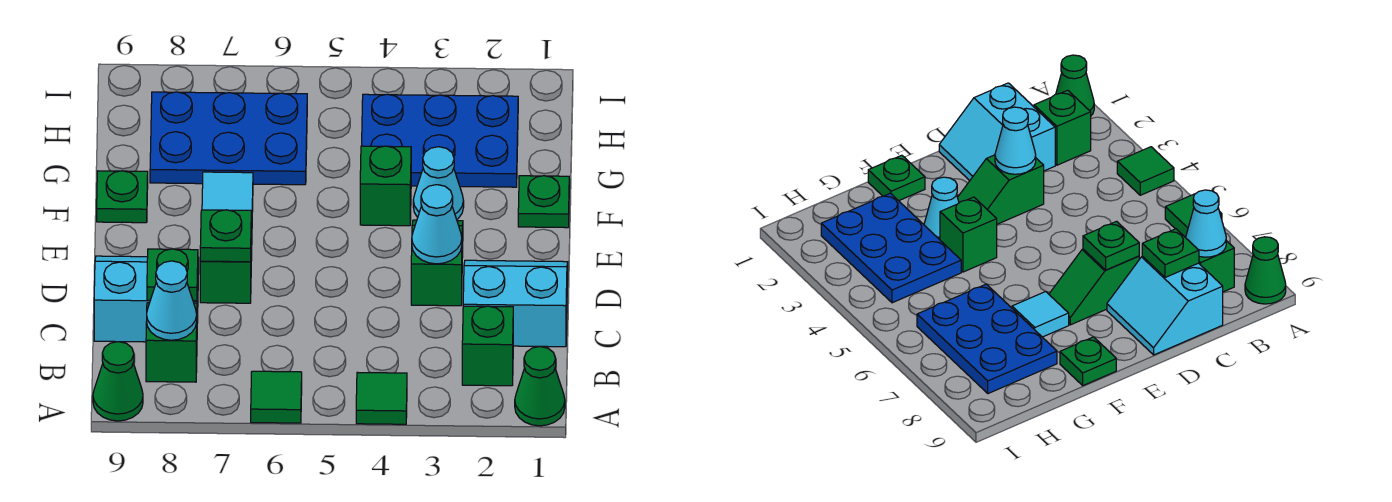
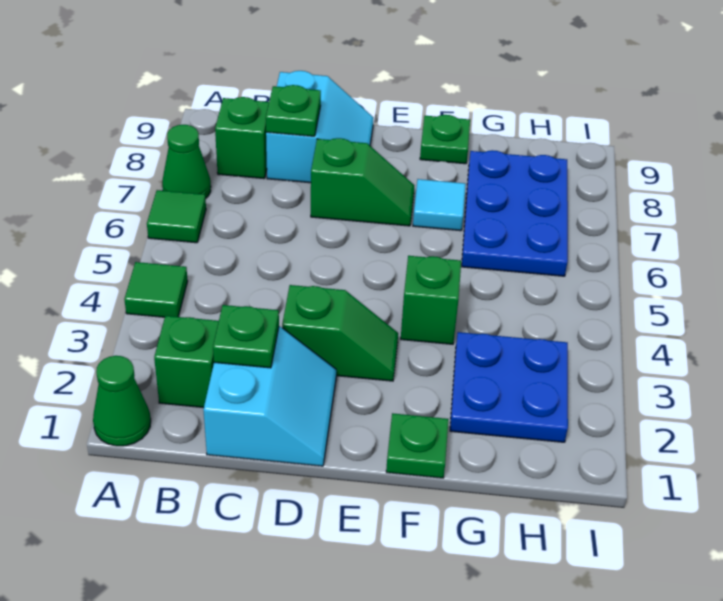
green 1x1 cone [93,342,143,421] -> green 1x1 cone moved to [162,125,211,198]
cyan 1x1 cone [147,261,197,340] -> none
cyan 1x1 cone [412,185,462,264] -> none
green 1x1 plate [200,210,251,262] -> green 1x1 plate moved to [213,305,279,368]
cyan 1x1 cone [413,147,464,219] -> none
blue 2x3 plate [362,94,518,187] -> blue 2x2 plate [450,332,568,442]

